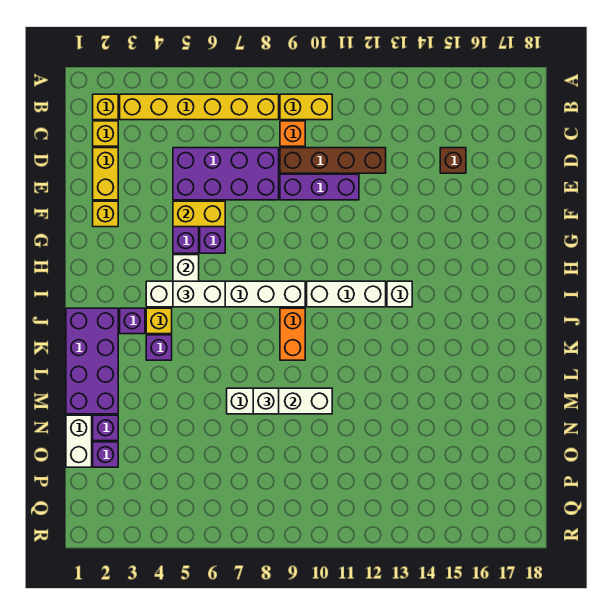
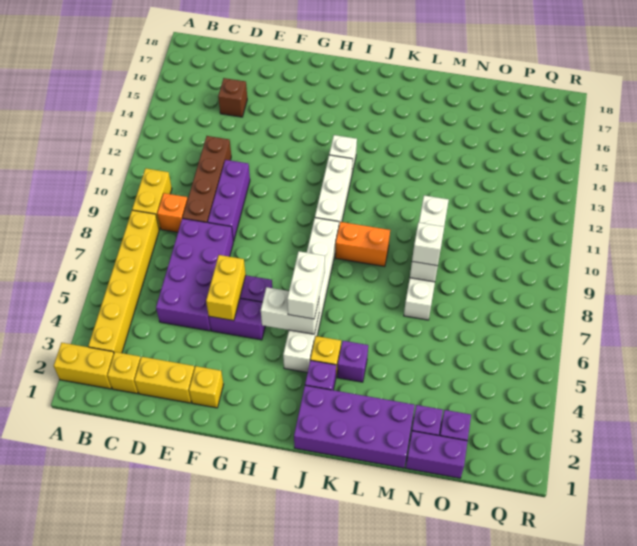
yellow 1x1 brick [93,94,118,120] -> yellow 1x2 brick [54,343,114,389]
white 1x2 brick [66,415,92,467] -> purple 1x2 brick [406,431,468,478]

